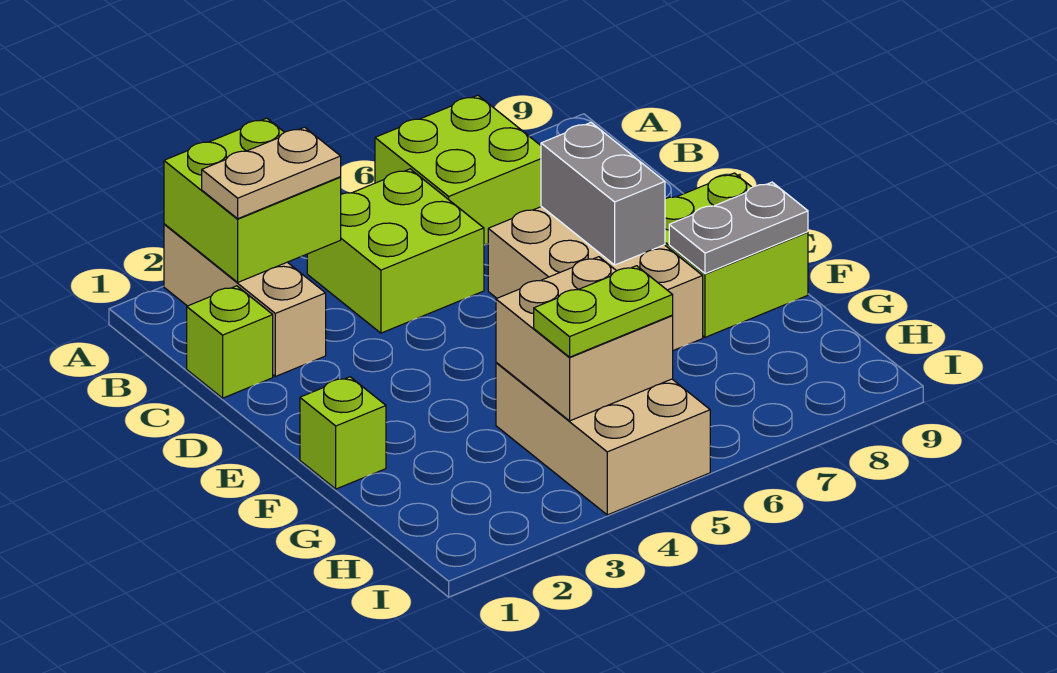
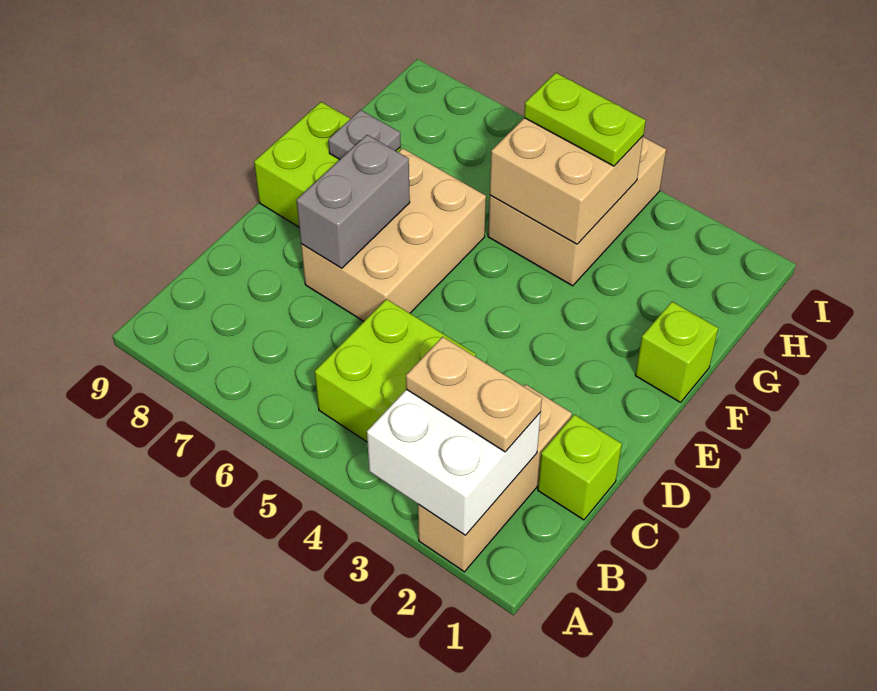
lime 2x2 brick [164,118,341,282] -> white 2x2 brick [367,389,541,535]
lime 2x2 brick [375,95,541,245] -> none
grey 1x2 plate [669,182,808,274] -> grey 1x1 plate [328,110,401,159]

